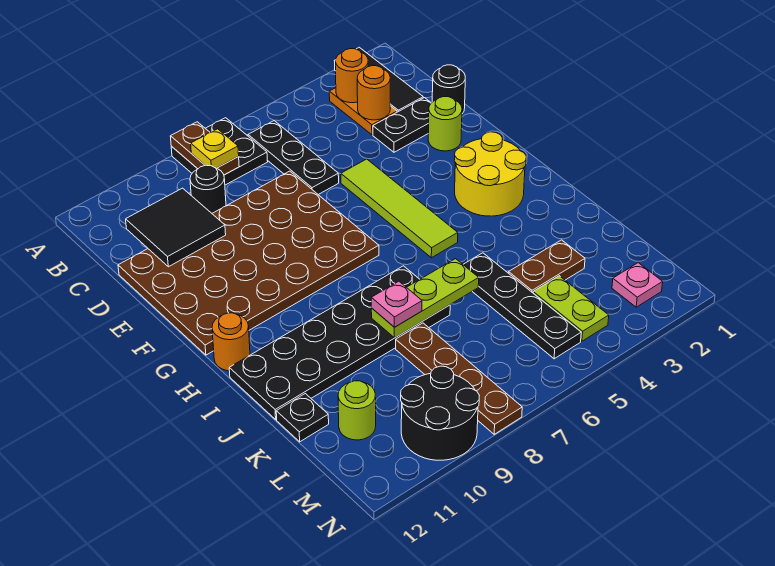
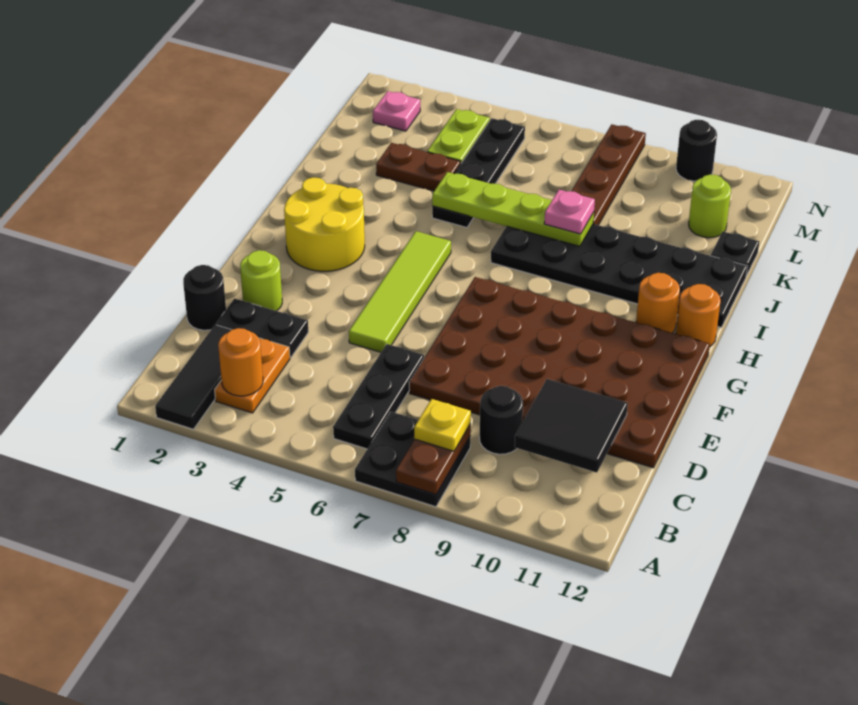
orange 1x1 round brick [357,66,390,120] -> orange 1x1 round brick moved to [636,273,680,333]
lime 1x3 plate [371,259,479,338] -> lime 1x4 plate [432,172,594,246]
black 2x2 round brick [401,366,479,460] -> black 1x1 round brick [676,120,717,181]

